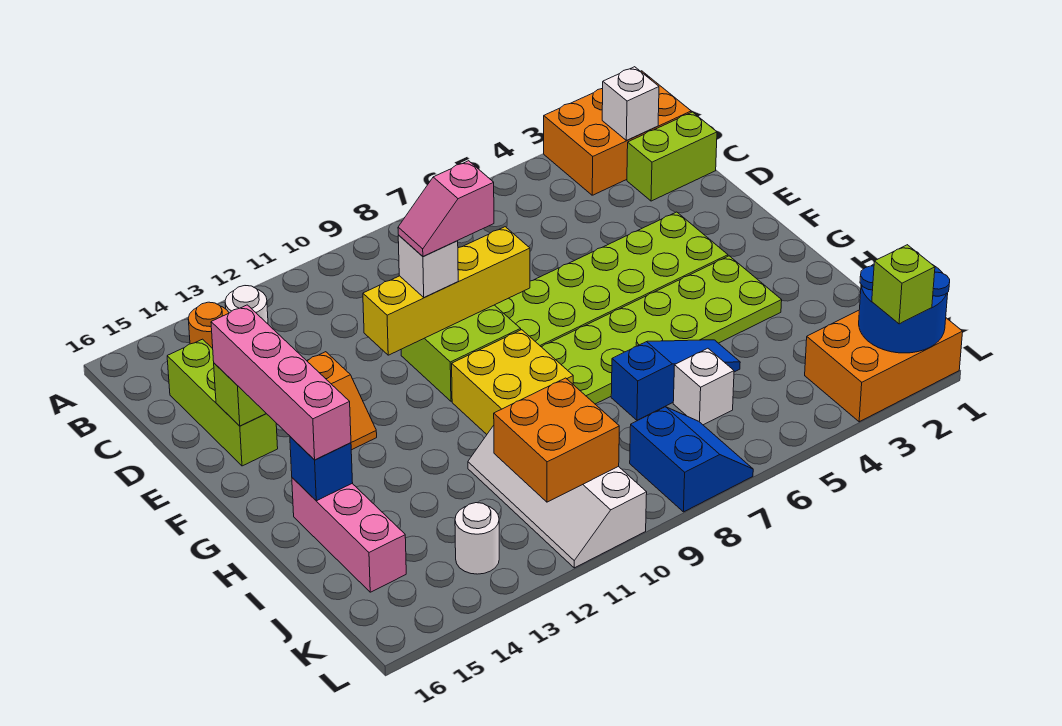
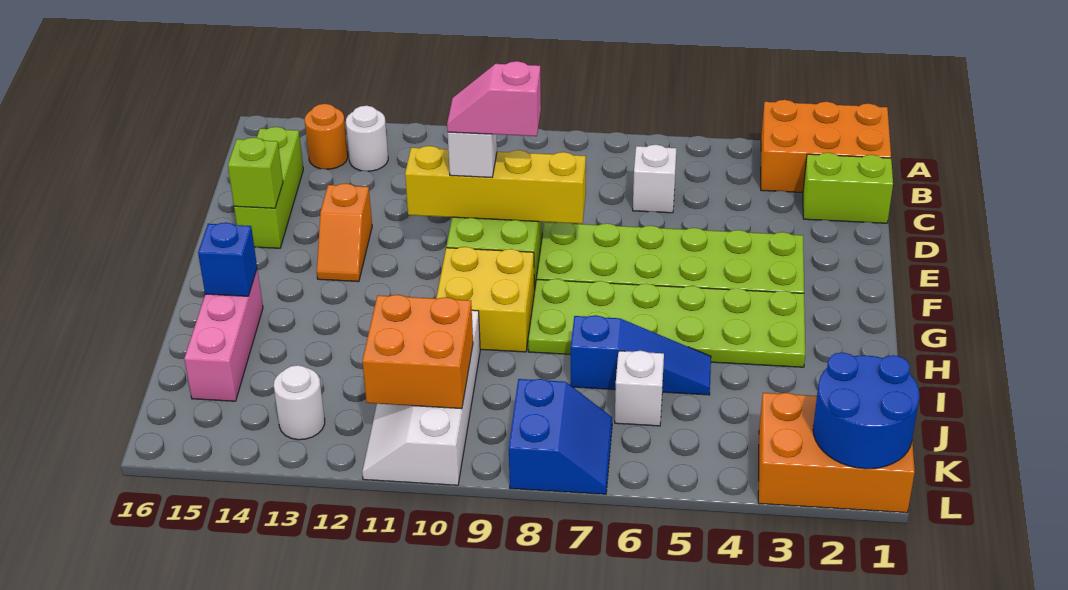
white 1x1 brick [602,67,659,140] -> white 1x1 brick moved to [633,145,677,213]
pink 1x4 brick [211,305,351,460] -> none
lime 1x1 brick [872,245,935,324] -> none

